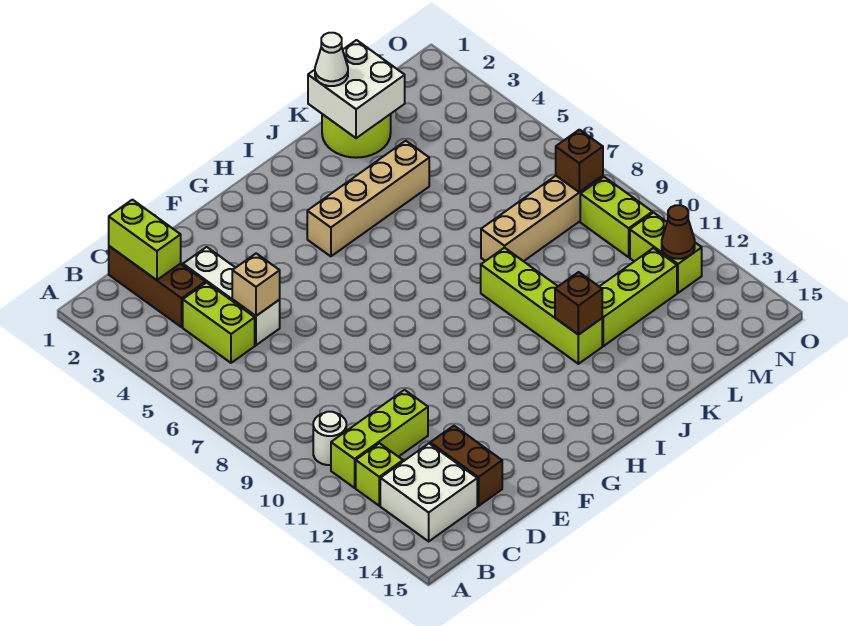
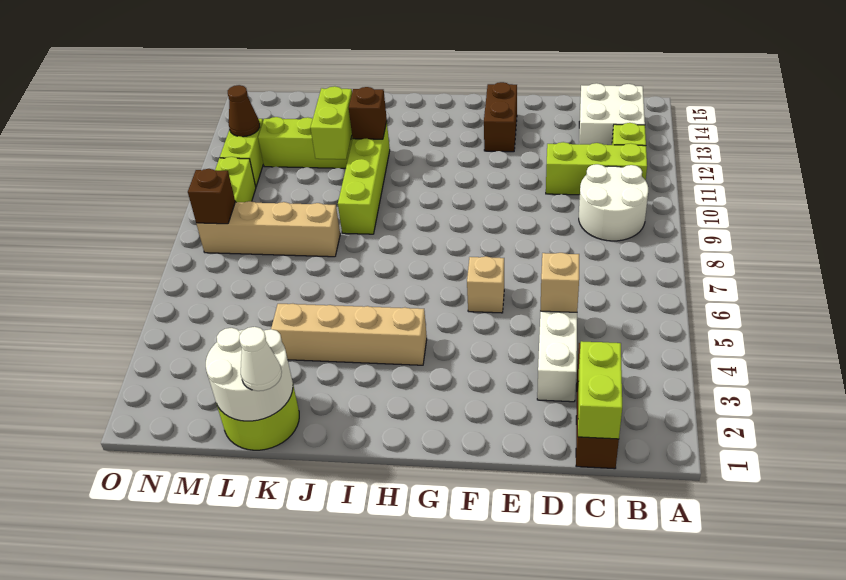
white 1x1 round brick [313,412,346,465] -> white 2x2 round brick [579,164,648,241]
lime 1x2 brick [183,283,255,363] -> lime 1x2 brick moved to [311,86,352,159]
brown 1x2 brick [430,426,502,506] -> brown 1x2 brick moved to [484,82,517,152]
none -> tan 1x1 brick [467,256,504,313]
white 2x2 brick [308,40,405,138] -> white 2x2 round brick [206,328,293,421]

